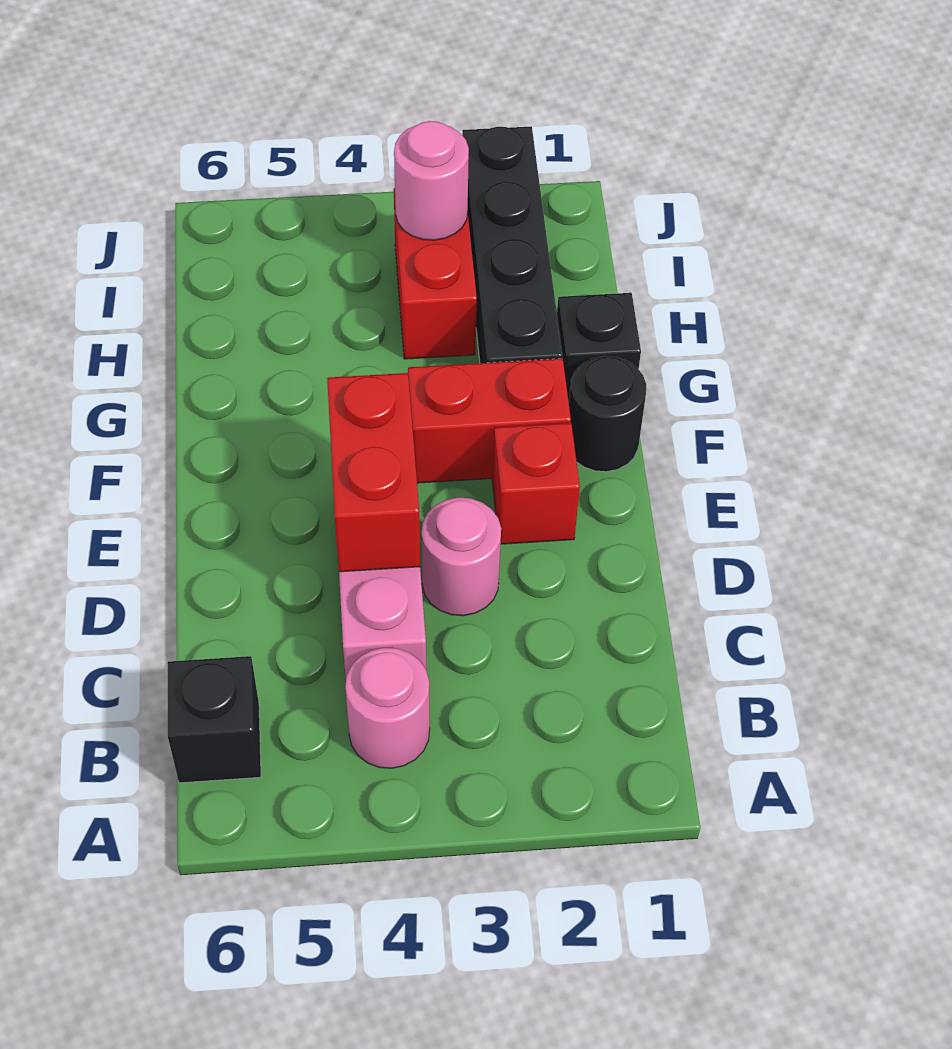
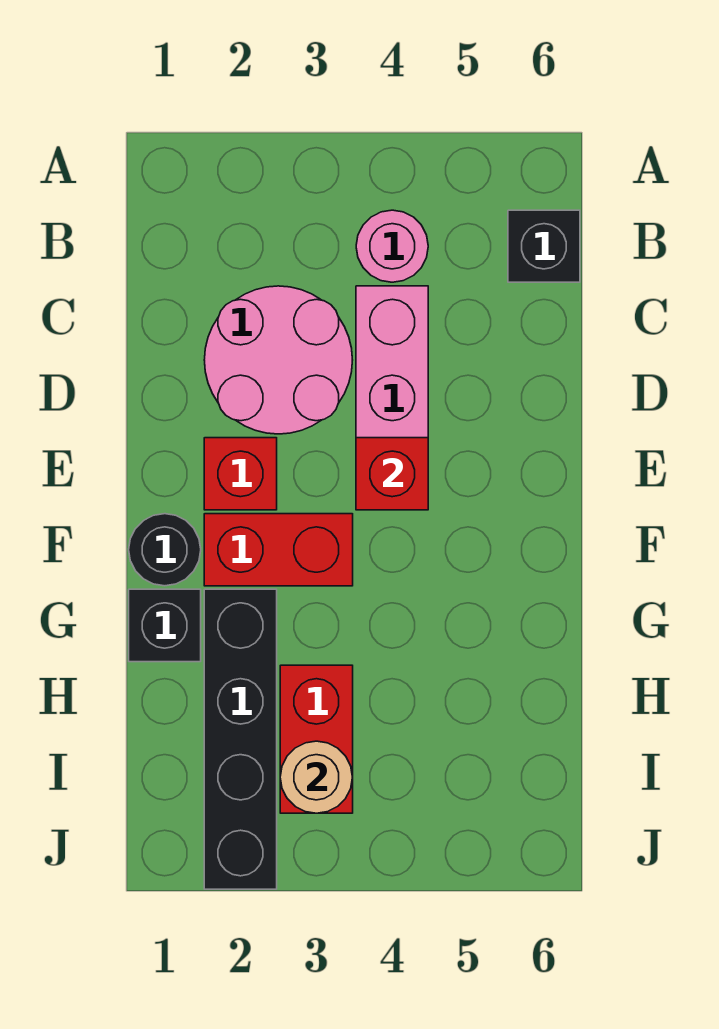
pink 1x1 round brick [421,497,501,616] -> pink 2x2 round brick [204,286,352,434]
red 1x2 brick [327,373,420,572] -> red 1x1 brick [356,438,428,510]
pink 1x1 round brick [394,121,469,240] -> tan 1x1 round brick [280,741,352,813]

